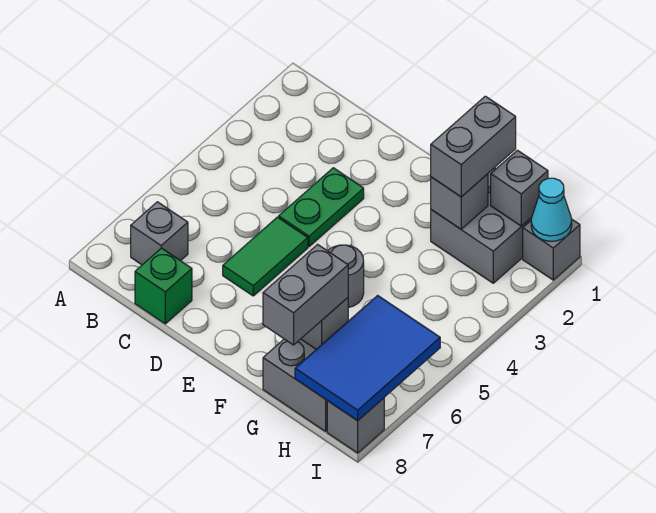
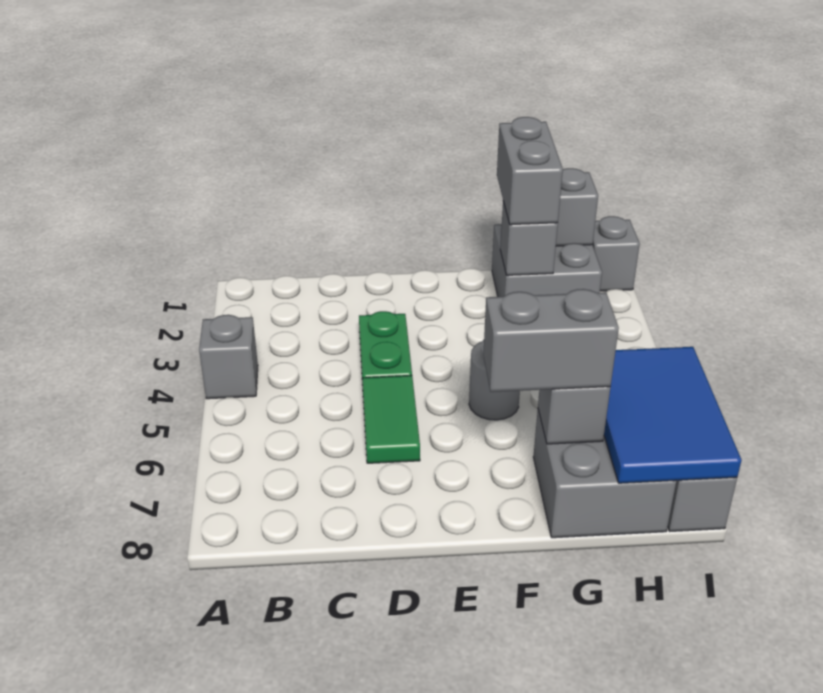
grey 1x1 brick [131,202,188,265] -> grey 1x1 brick moved to [199,315,258,399]
green 1x1 brick [135,248,192,324] -> none
grey 1x2 brick [263,244,348,345] -> grey 1x2 brick turned to [483,289,619,392]
cyan 1x1 cone [531,178,572,241] -> none

